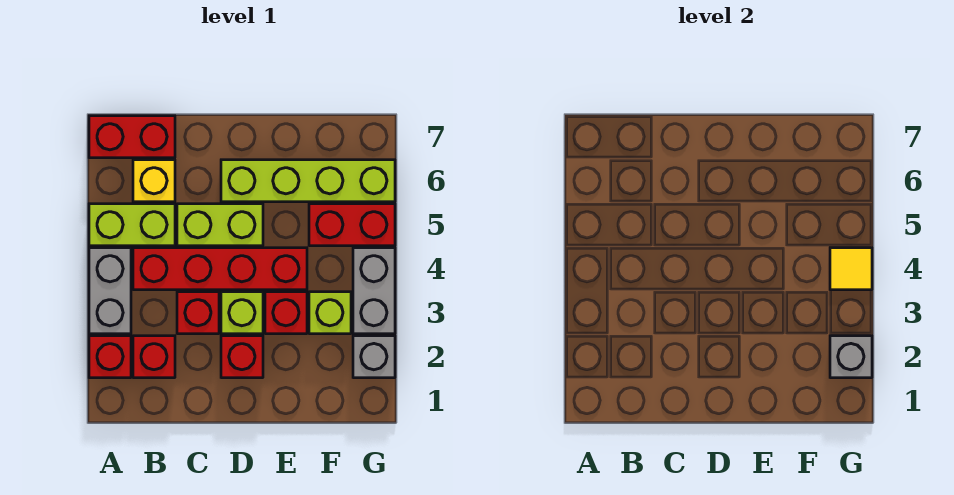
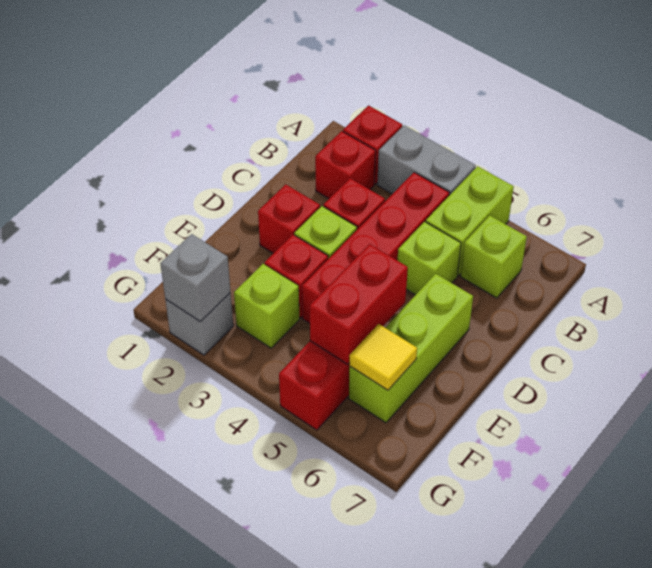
red 1x2 brick [89,116,175,158] -> red 1x2 brick moved to [310,244,408,364]
yellow 1x1 brick [133,160,175,202] -> lime 1x1 brick [460,215,527,298]
lime 1x2 brick [177,204,263,246] -> lime 1x1 brick [397,222,461,295]
lime 1x4 brick [221,160,395,202] -> lime 1x3 brick [349,274,473,423]
grey 1x2 brick [353,248,395,334] -> none
yellow 1x1 tile [830,248,872,290] -> yellow 1x1 tile moved to [350,324,417,390]

